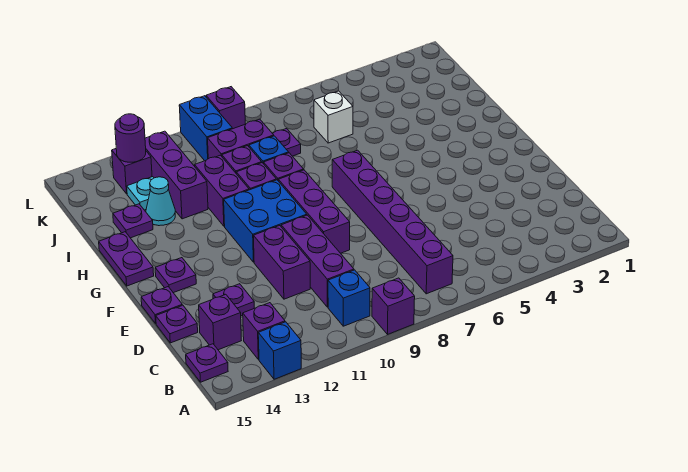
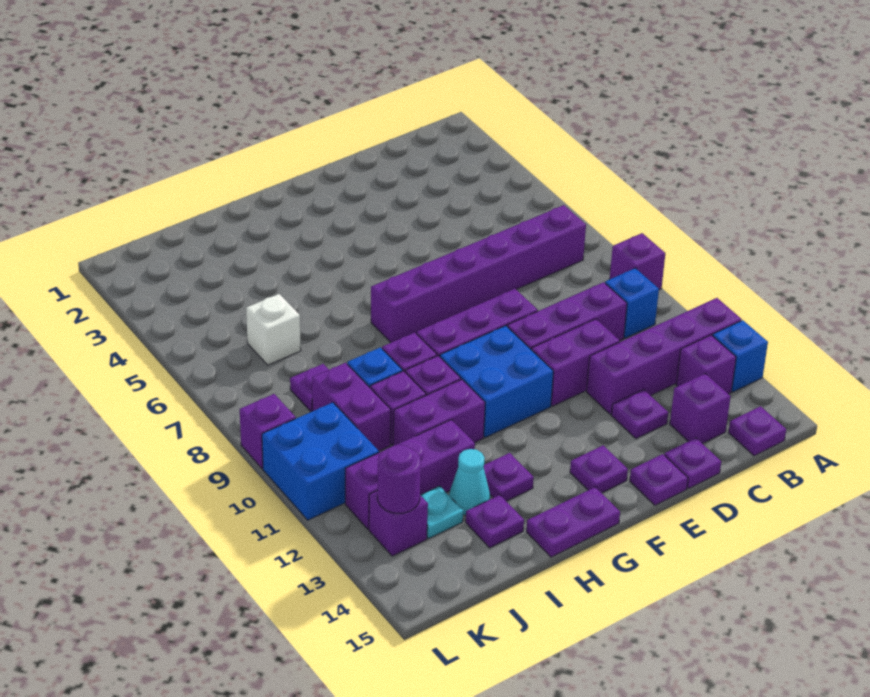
none -> purple 1x4 brick [587,298,742,414]
none -> purple 1x1 plate [484,453,534,501]
blue 1x2 brick [179,96,232,161] -> blue 2x2 brick [262,402,379,520]

